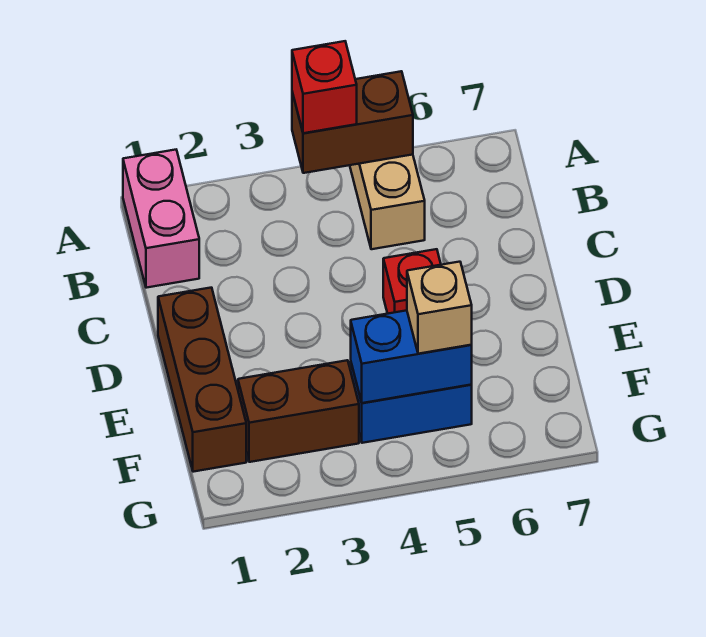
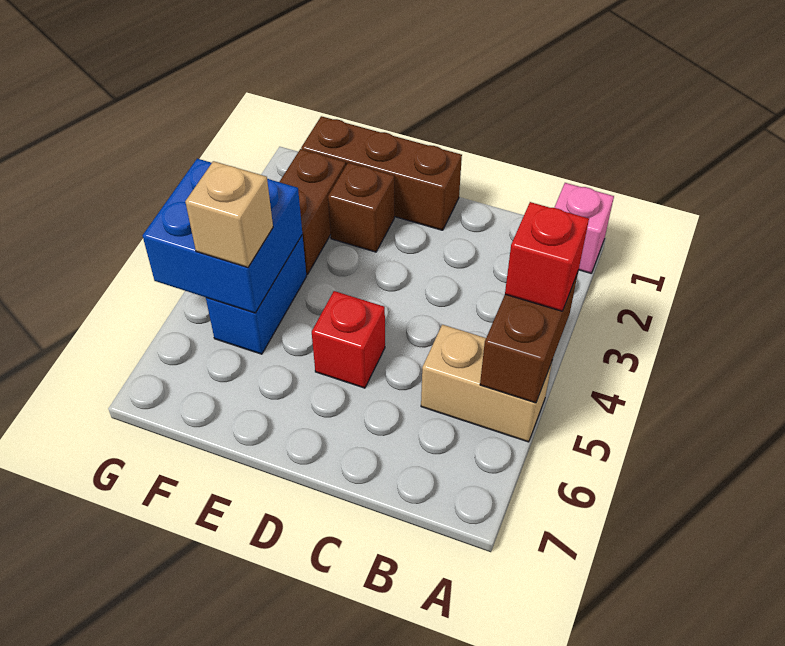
pink 1x2 brick [123,150,199,288] -> pink 1x1 brick [554,183,614,273]
none -> brown 1x1 brick [328,163,394,252]
blue 1x2 brick [351,310,472,403] -> blue 2x2 brick [143,159,302,313]

